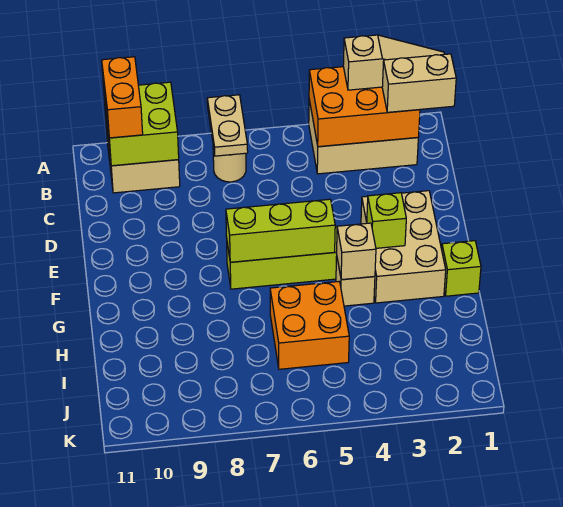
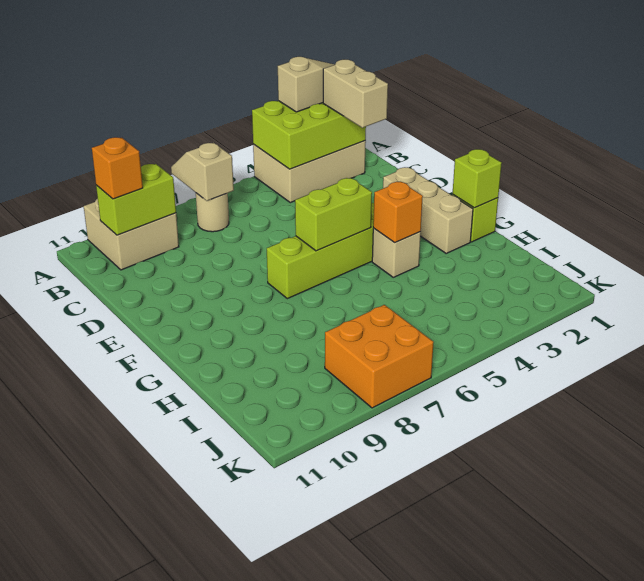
orange 2x3 brick [309,67,420,147] -> lime 2x3 brick [252,101,366,169]
tan 1x2 plate [207,95,248,156] -> tan 1x2 slope [171,143,234,201]
lime 2x2 brick [104,82,179,166] -> lime 1x2 brick [96,164,176,235]
orange 1x2 brick [102,57,143,138] -> orange 1x1 brick [92,137,143,199]
tan 1x2 brick [382,54,456,112] -> tan 1x2 brick turned to [323,59,388,128]
tan 2x3 brick [361,191,446,303] -> tan 1x3 brick [383,167,473,254]
lime 1x1 brick [367,193,406,248] -> lime 1x1 brick moved to [452,149,502,208]
lime 1x3 brick [226,199,335,262] -> lime 1x2 brick [295,178,372,251]
tan 1x1 brick [337,223,376,280] -> orange 1x1 brick [373,182,423,243]
orange 2x2 brick [270,282,349,369] -> orange 2x2 brick moved to [325,305,434,408]

